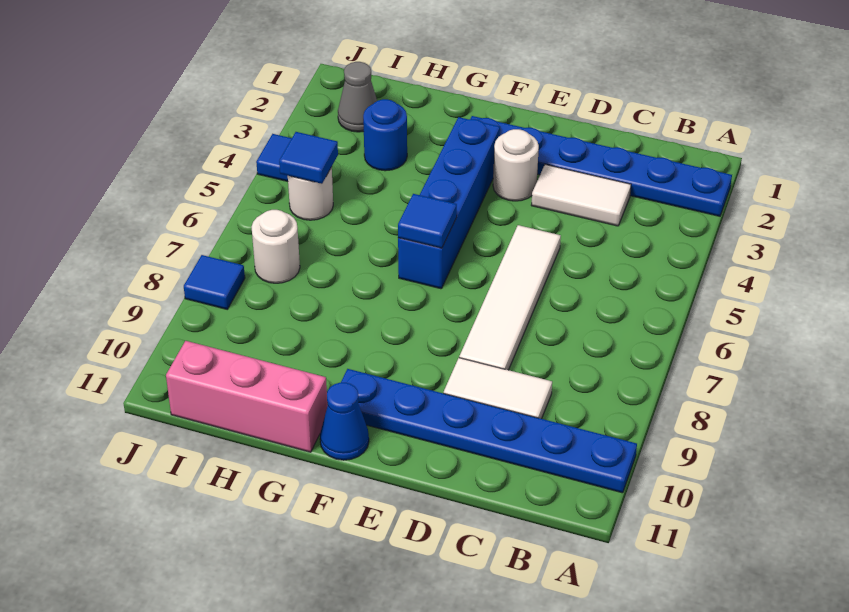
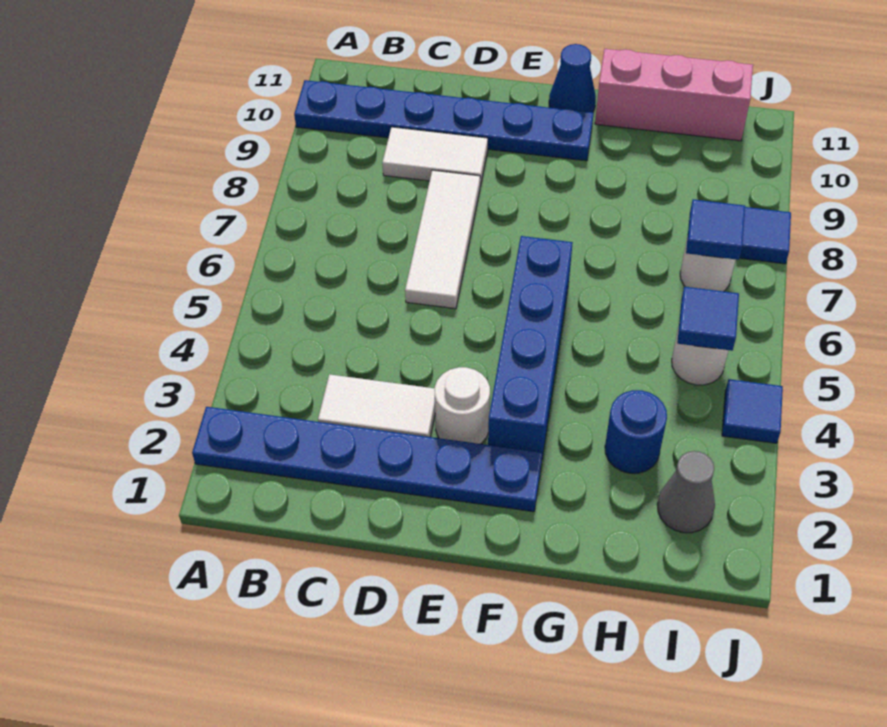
white 1x4 tile [459,225,561,370] -> white 1x3 tile [405,170,480,309]
blue 1x1 tile [398,194,457,248] -> blue 1x1 tile moved to [686,199,745,260]

